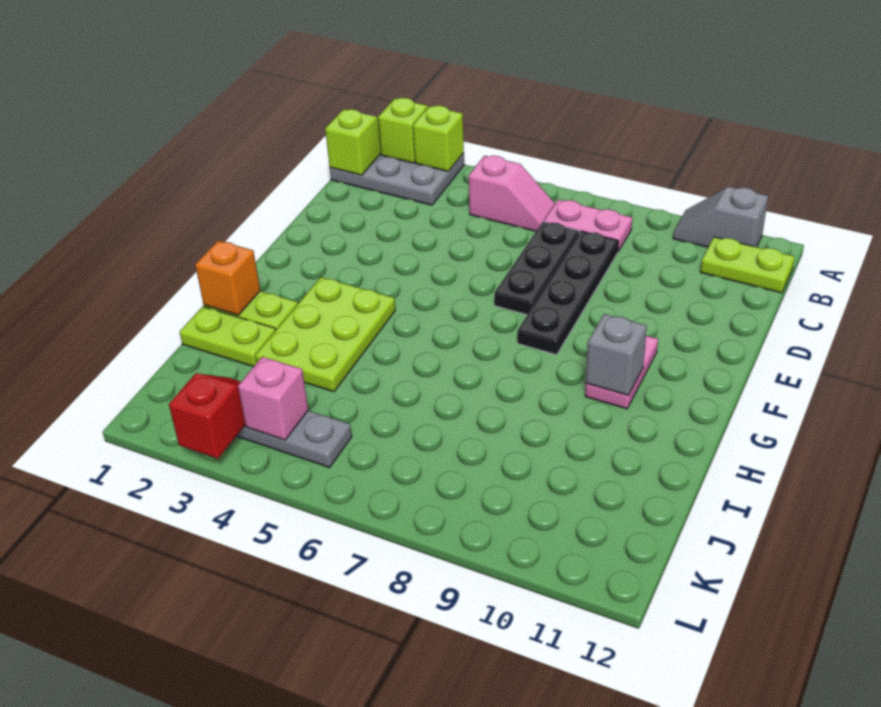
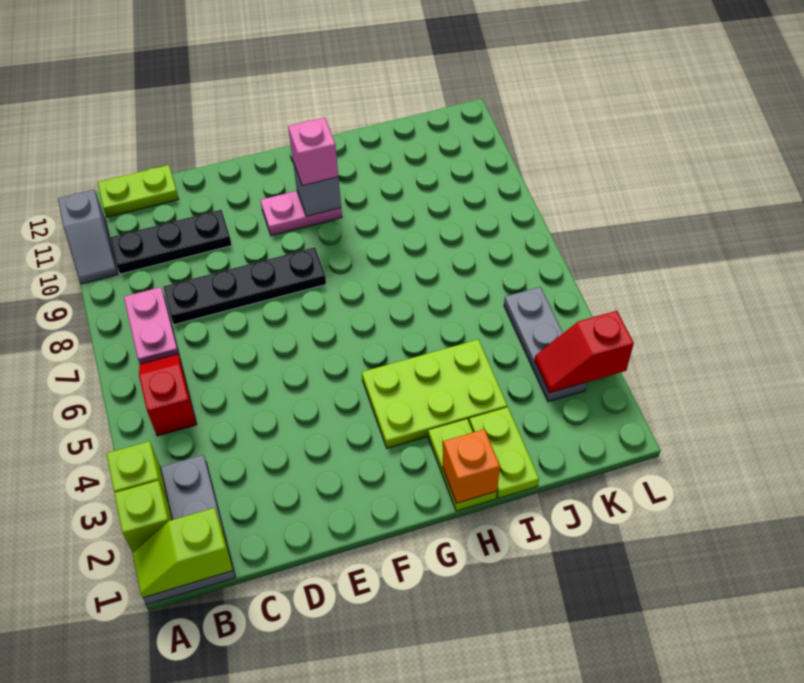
pink 1x2 slope [469,156,555,231] -> red 1x2 slope [139,354,197,436]
lime 1x2 plate [700,237,795,293] -> lime 1x2 plate turned to [98,165,178,217]
black 1x3 plate [494,222,579,315] -> black 1x3 plate moved to [110,210,232,274]
pink 1x1 brick [238,357,308,440] -> pink 1x1 brick moved to [288,117,338,186]

